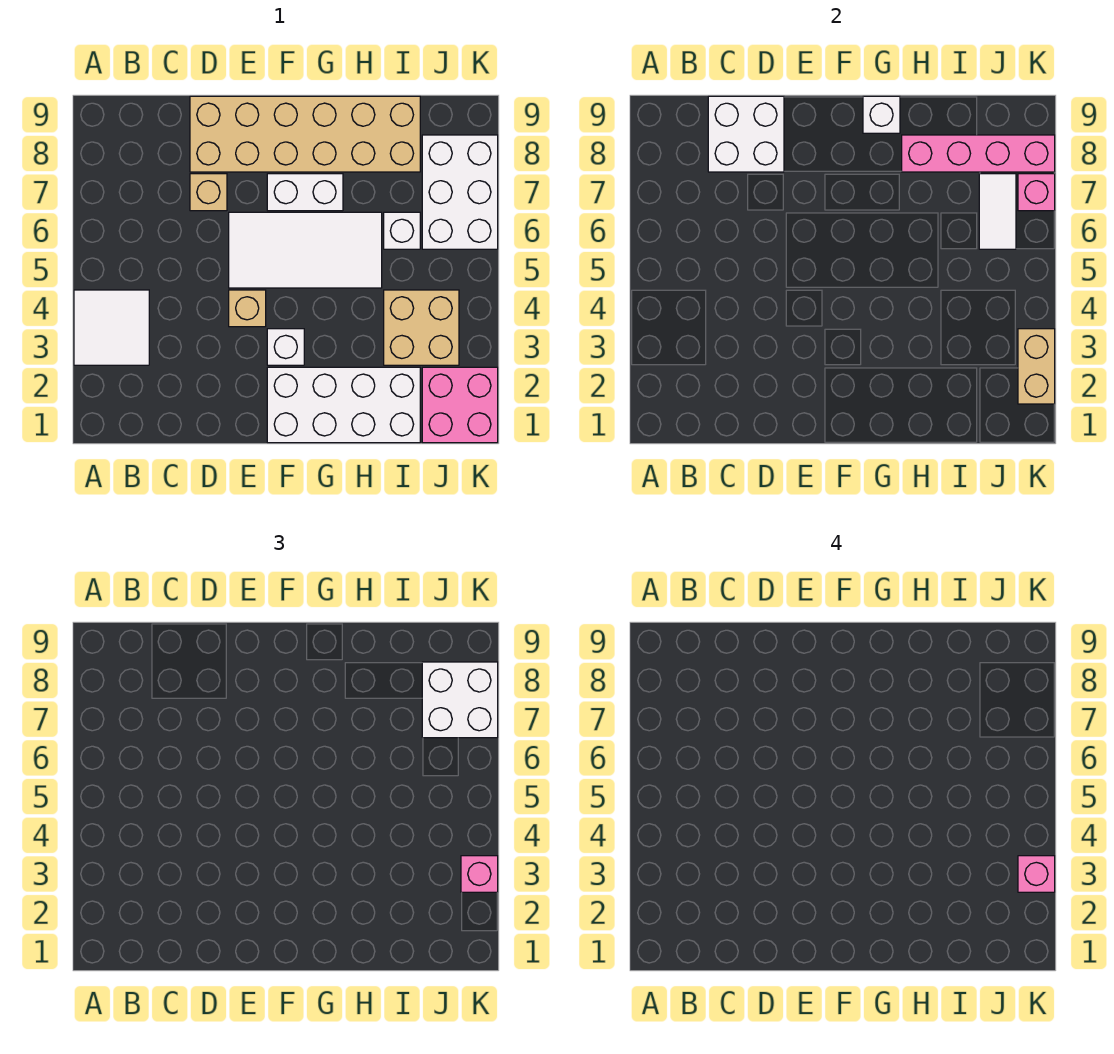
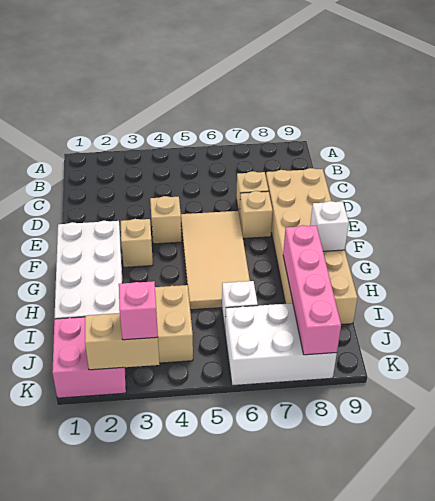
white 2x2 tile [74,290,149,365] -> none
white 2x2 brick [708,96,784,172] -> none
white 2x4 tile [229,212,382,288] -> tan 2x4 tile [181,211,250,310]
none -> tan 1x1 brick [240,191,273,238]
white 1x1 brick [267,329,304,365] -> tan 1x1 brick [121,219,153,267]
white 1x2 brick [267,174,343,211] -> none
white 1x2 tile [979,174,1016,249] -> none
white 2x2 brick [422,662,498,738] -> none
pink 1x1 brick [1018,856,1055,892] -> none
pink 1x1 brick [1018,174,1055,211] -> none

